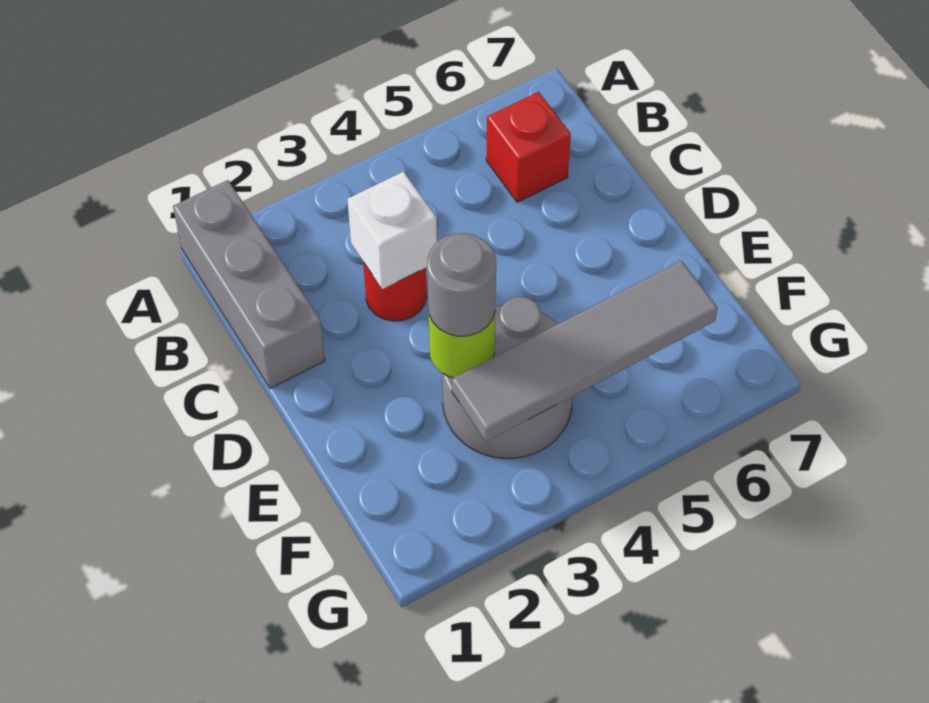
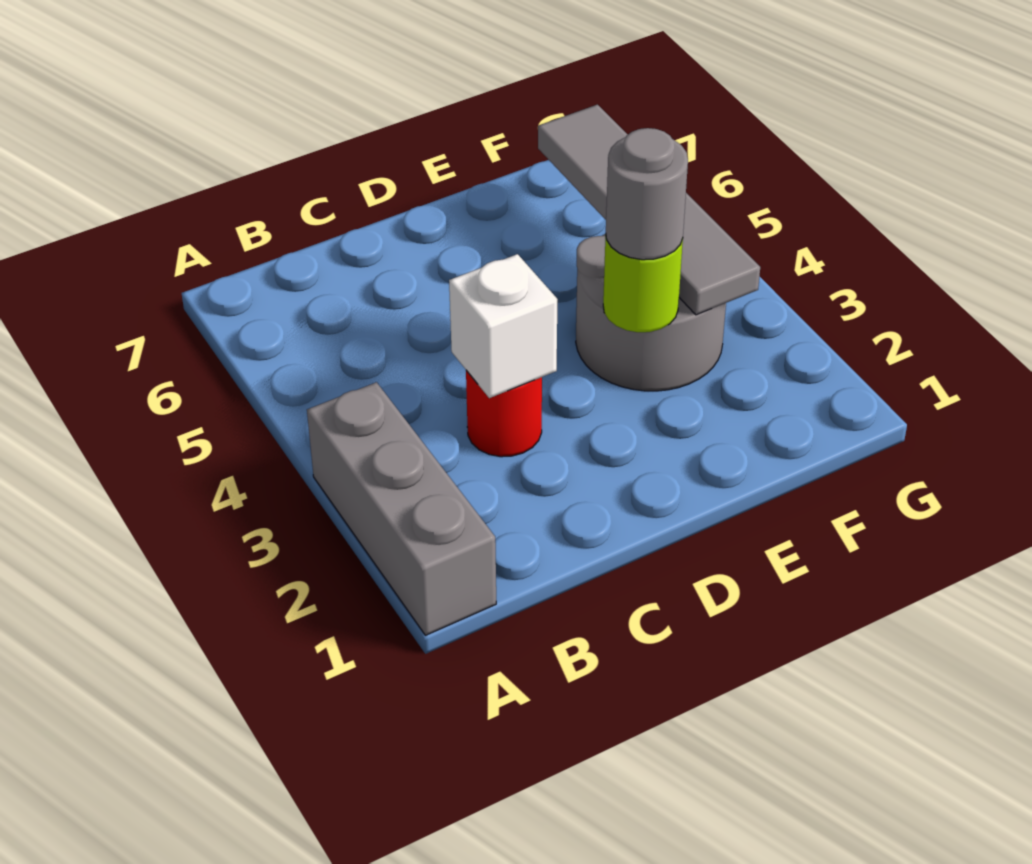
grey 1x3 brick [173,180,325,389] -> grey 1x3 brick turned to [307,382,496,635]
red 1x1 brick [486,92,571,202] -> none

